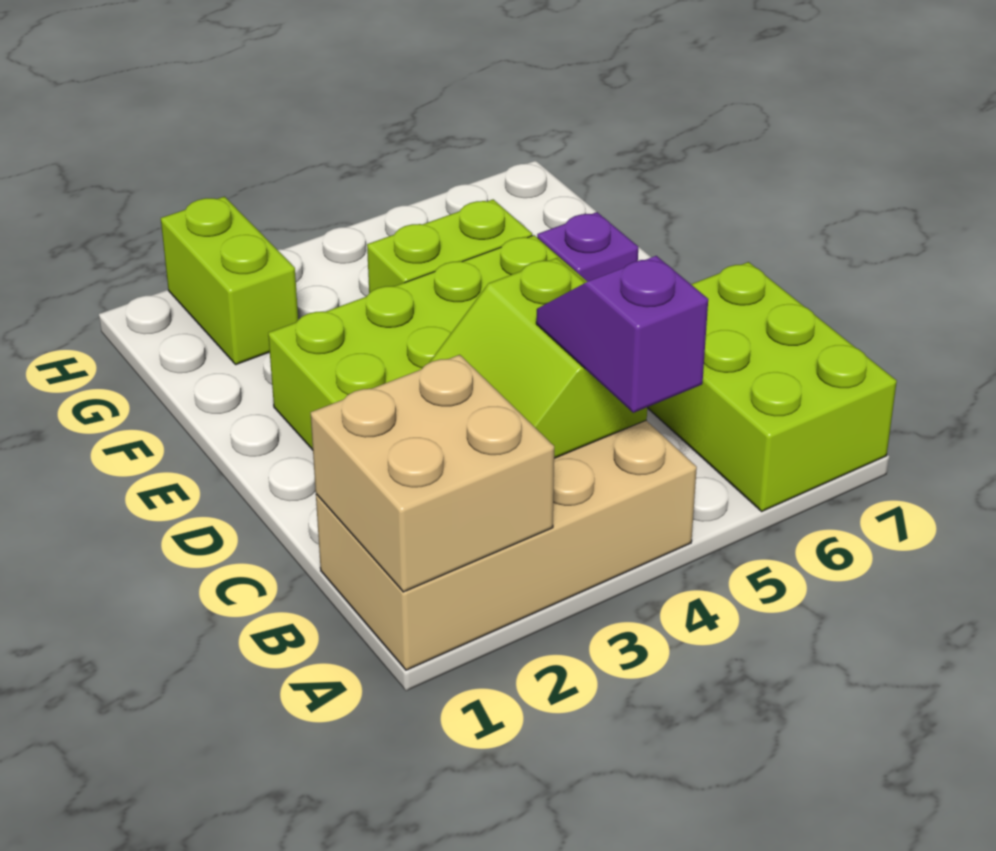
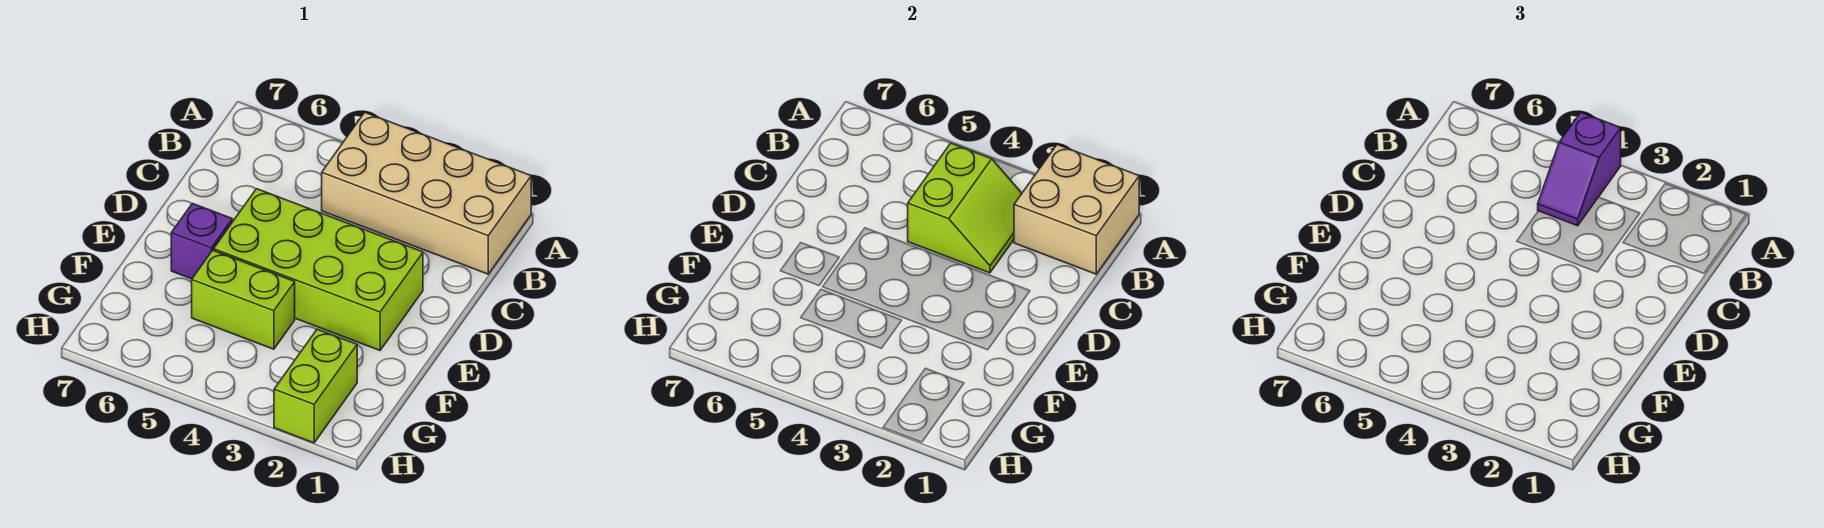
lime 2x3 brick [647,262,897,511] -> none

